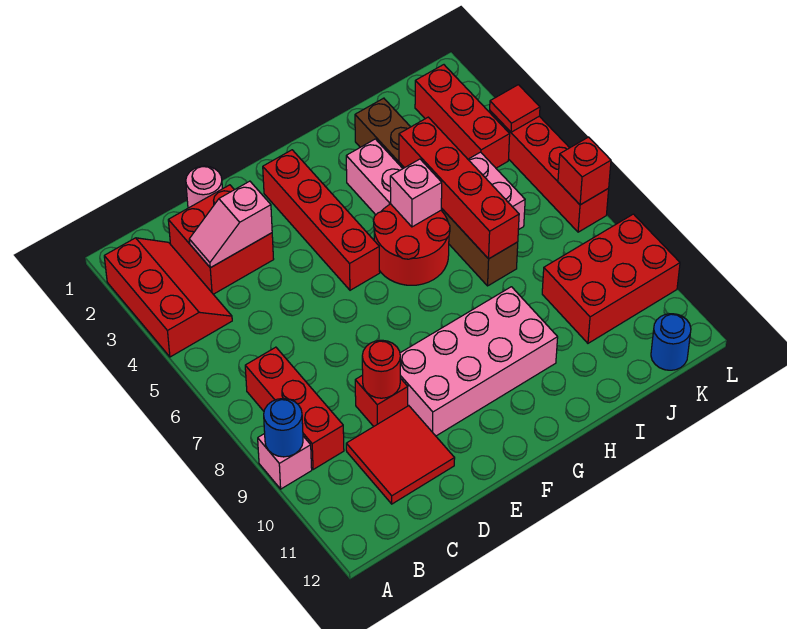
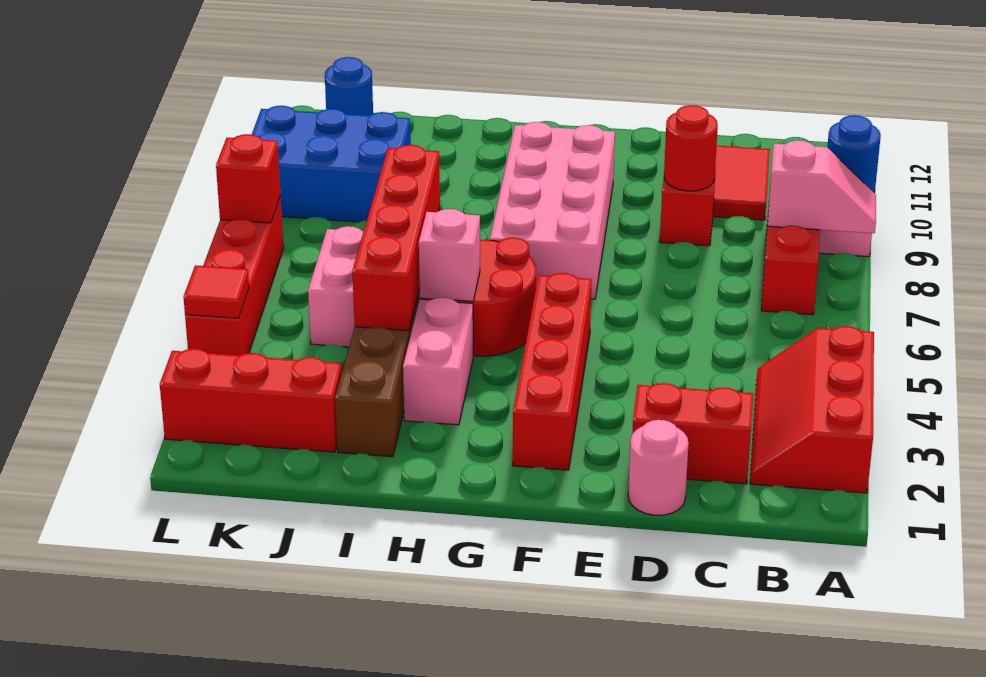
red 2x2 brick [168,185,274,294] -> red 1x2 brick [632,383,753,484]
pink 1x2 slope [189,181,272,268] -> pink 1x2 slope moved to [768,140,876,233]
pink 2x4 brick [400,287,558,436] -> pink 2x4 brick turned to [490,122,615,299]
red 2x3 brick [542,214,680,343] -> blue 2x3 brick [252,106,411,222]
red 1x3 brick [415,65,510,168] -> red 1x3 brick turned to [160,349,342,452]

